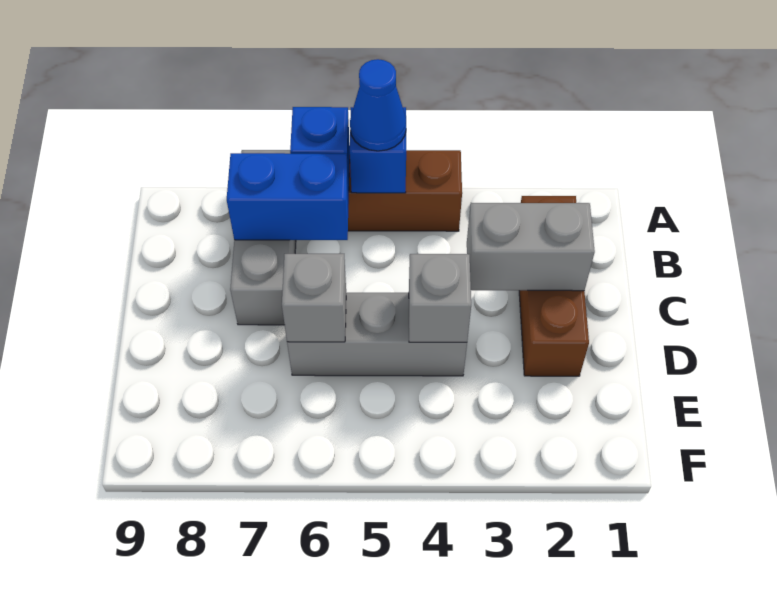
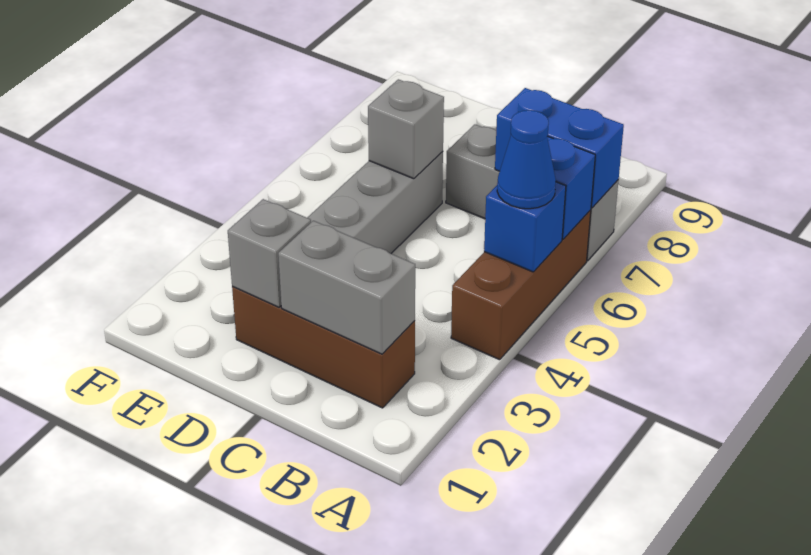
blue 1x2 brick [227,153,349,240] -> blue 1x2 brick turned to [495,88,624,208]
grey 1x2 brick [467,203,595,291] -> grey 1x2 brick turned to [278,221,415,354]
grey 1x1 brick [409,254,471,342] -> grey 1x1 brick moved to [228,199,311,307]

